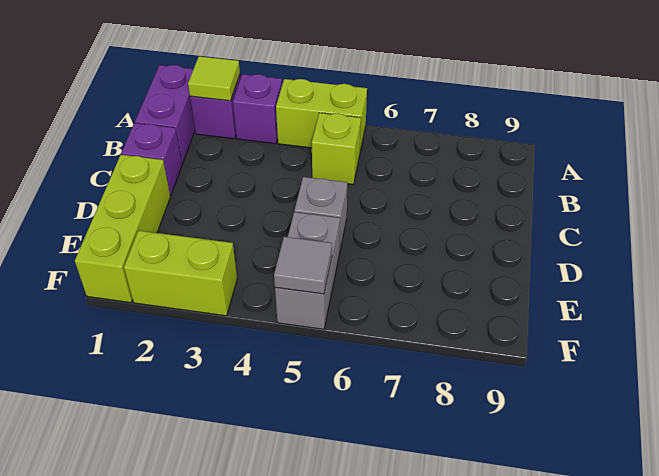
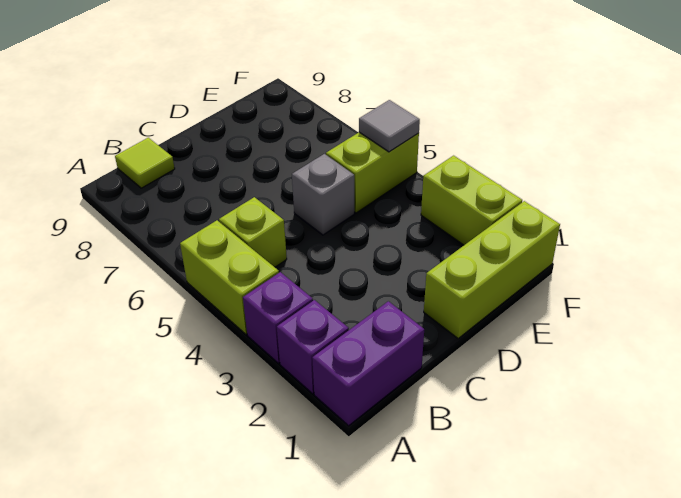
lime 1x1 tile [188,56,240,101] -> lime 1x1 tile moved to [115,138,175,188]
purple 1x1 brick [121,123,182,195] -> none
grey 1x2 brick [275,212,340,329] -> lime 1x2 brick [326,132,419,213]

